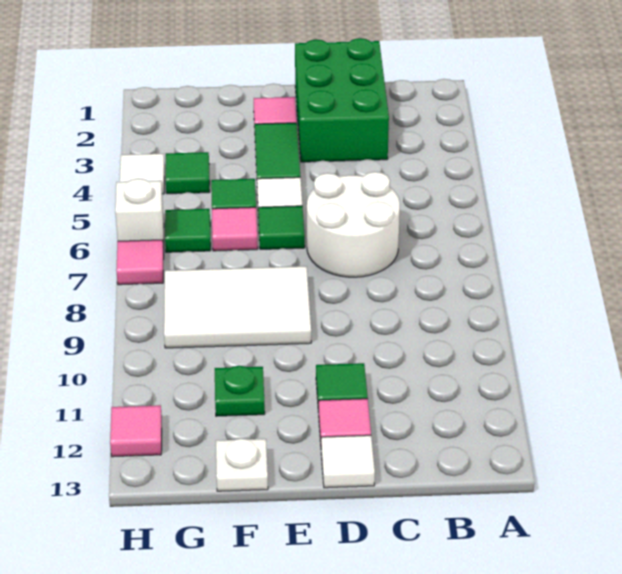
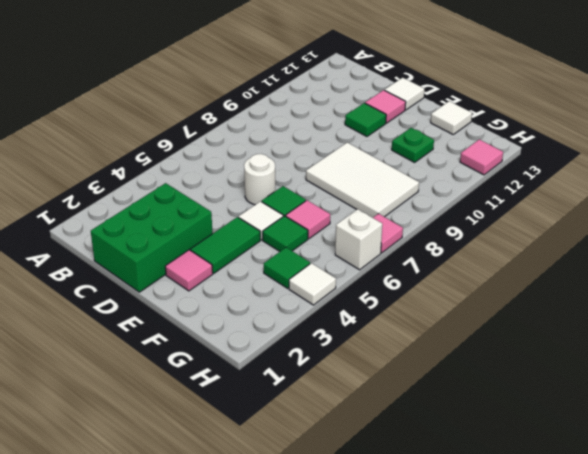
white 2x2 round brick [307,172,400,277] -> white 1x1 round brick [244,154,275,205]
white 1x1 plate [216,438,268,491] -> white 1x1 tile [431,101,472,134]
green 1x1 tile [165,209,211,252] -> none

